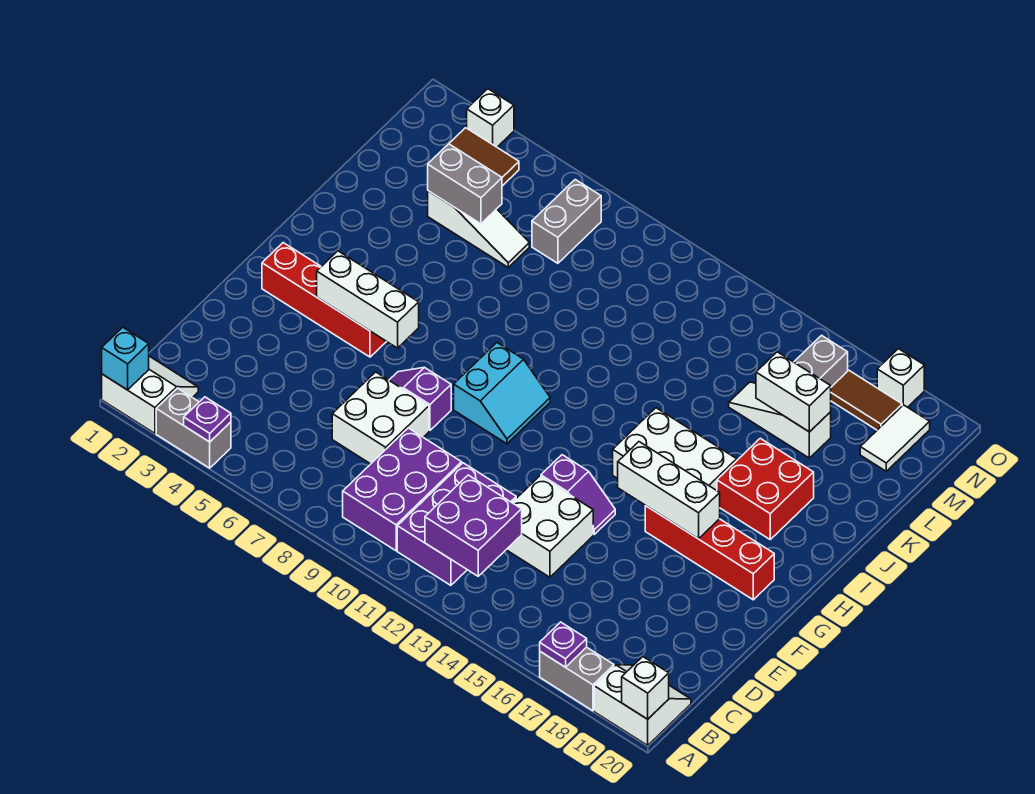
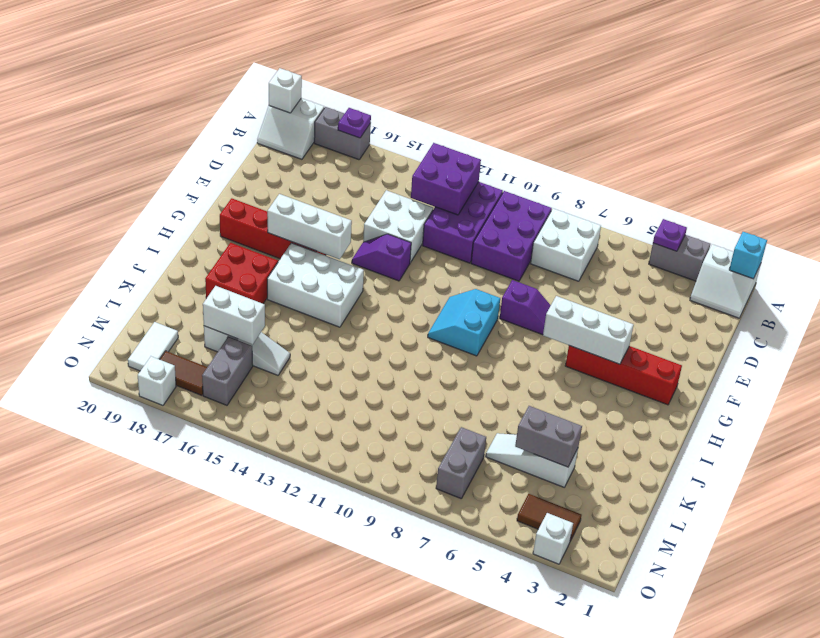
white 2x2 brick [332,372,429,464] -> white 2x2 brick moved to [531,208,601,281]

